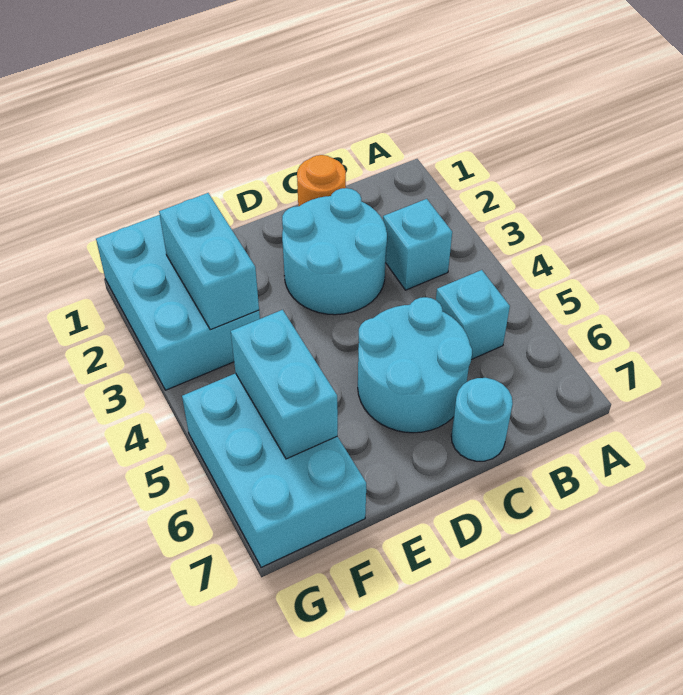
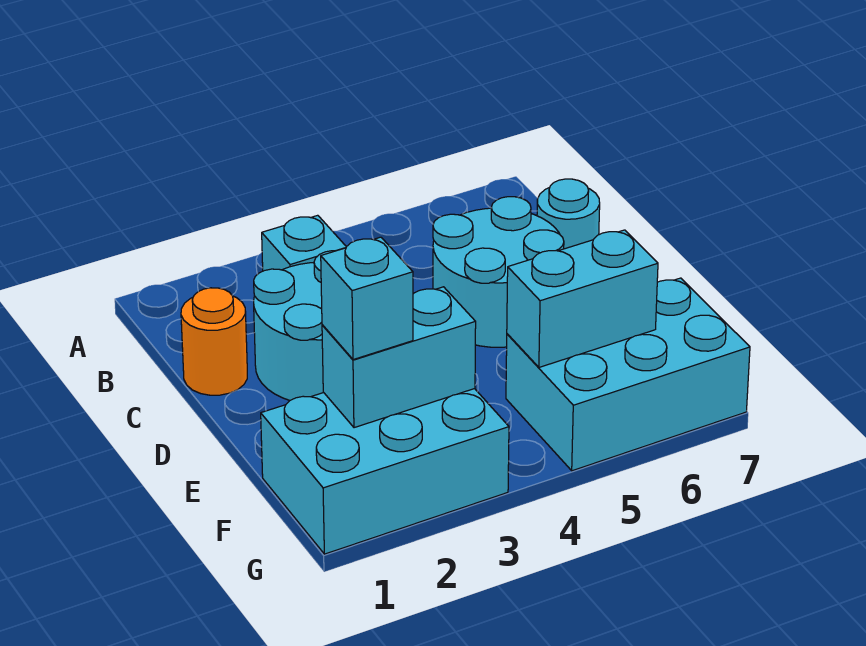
cyan 1x1 brick [436,270,510,360] -> cyan 1x1 brick moved to [321,237,413,360]

